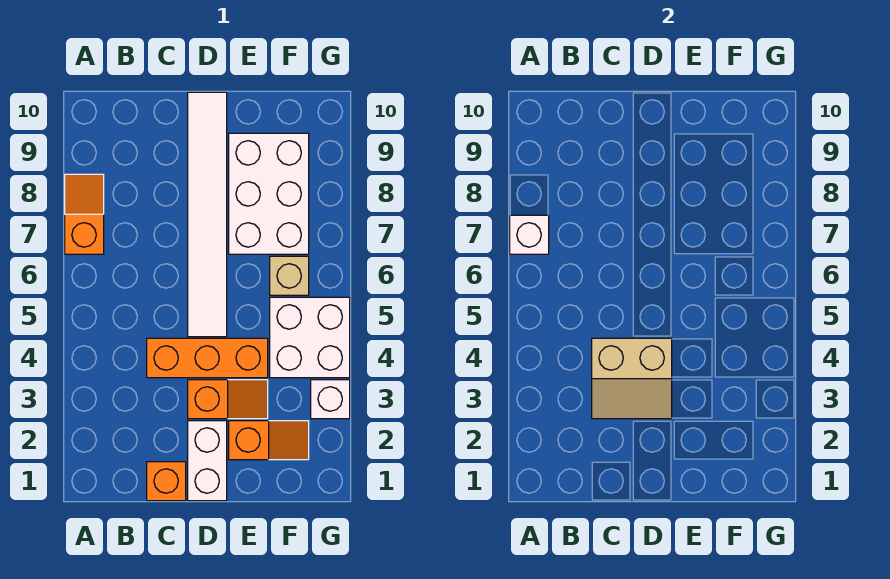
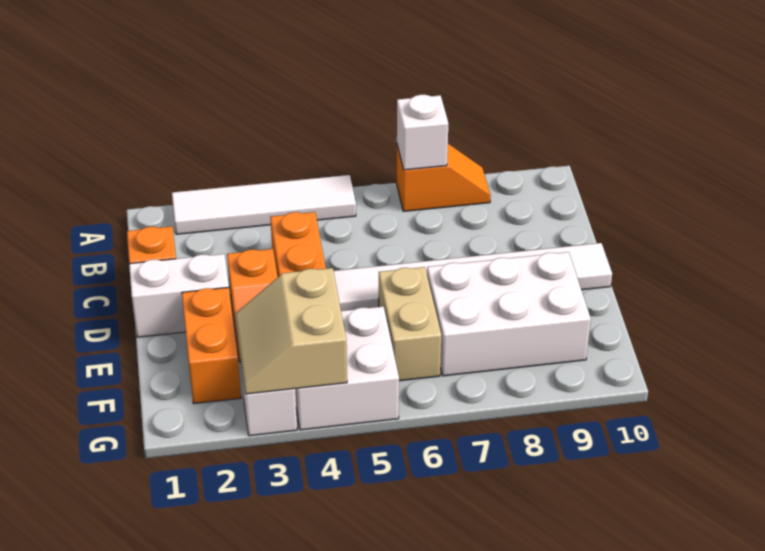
none -> white 1x4 tile [172,175,356,234]
tan 2x2 slope [592,338,672,419] -> tan 2x2 slope moved to [235,268,347,394]
orange 1x2 slope [229,421,309,460] -> orange 1x2 brick [182,288,241,404]
tan 1x1 brick [270,256,309,295] -> tan 1x2 brick [379,267,441,381]

